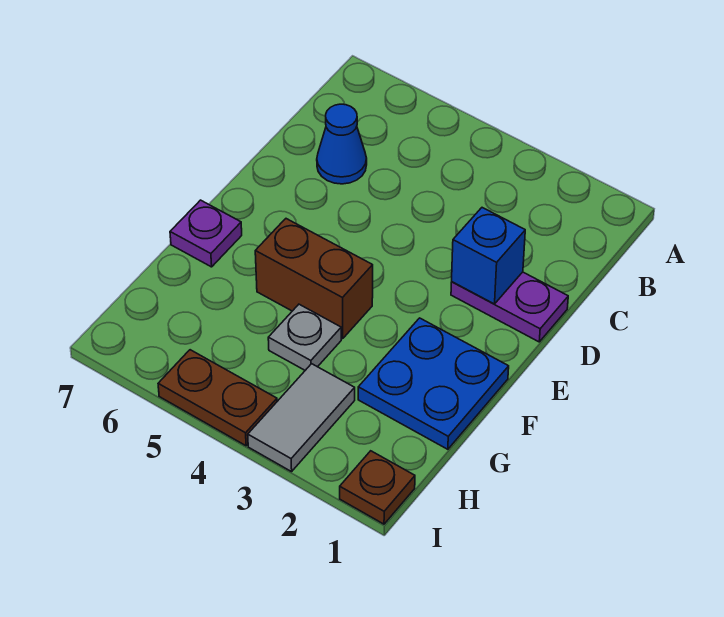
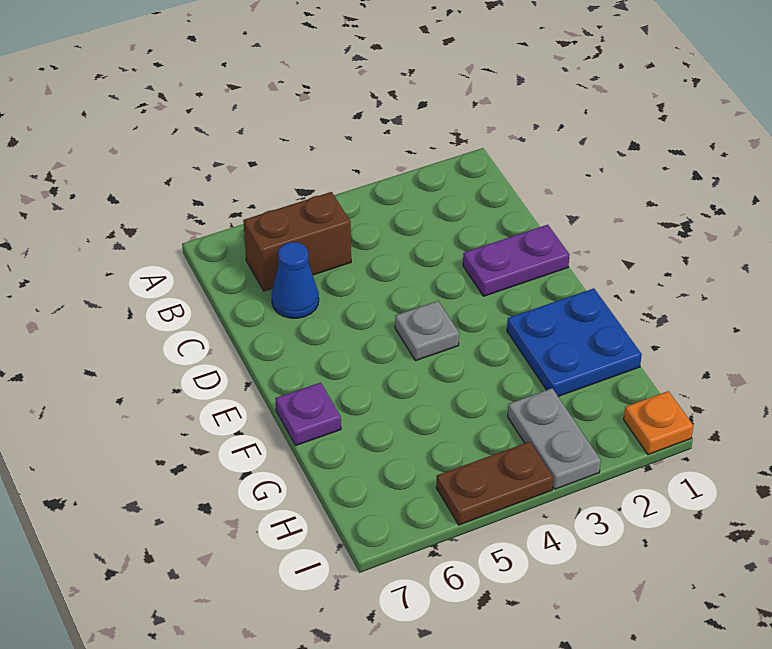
blue 1x1 brick [452,208,525,304] -> none
brown 1x2 brick [255,219,373,339] -> brown 1x2 brick moved to [243,192,351,291]
grey 1x1 plate [268,304,341,370] -> grey 1x1 plate moved to [395,301,459,361]
grey 1x2 tile [248,364,355,472] -> grey 1x2 plate [508,388,601,489]
brown 1x1 plate [340,451,415,524] -> orange 1x1 plate [624,391,693,455]

